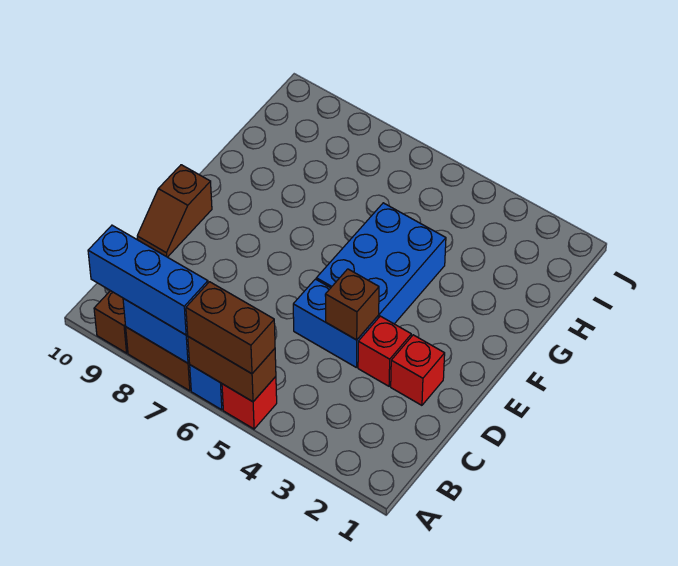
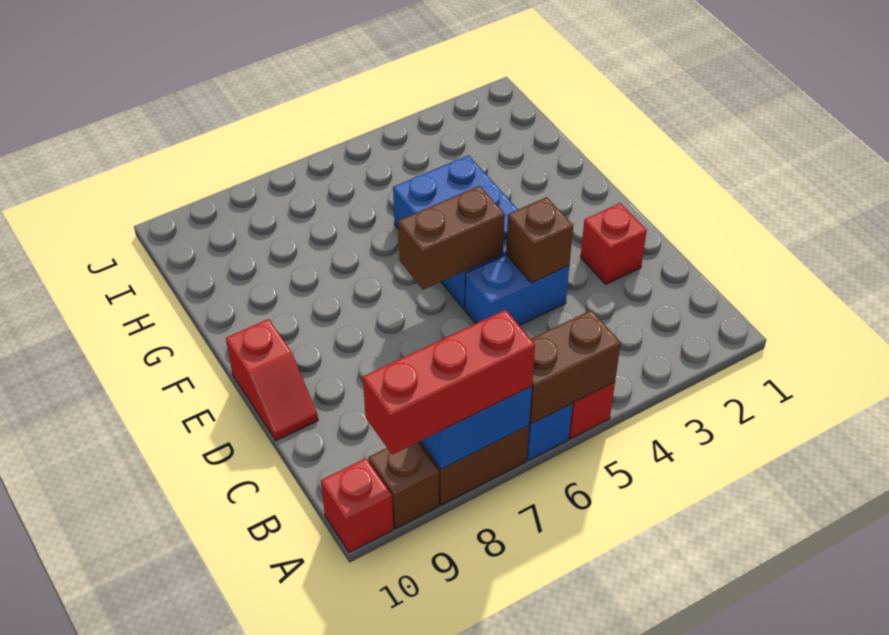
brown 1x2 brick [186,282,275,374] -> brown 1x2 brick moved to [398,186,505,290]
blue 1x3 brick [88,225,208,335] -> red 1x3 brick [363,310,535,455]
red 1x1 brick [358,316,411,386] -> red 1x1 brick moved to [321,458,393,553]
brown 1x2 slope [137,165,212,257] -> red 1x2 slope [226,319,318,441]

